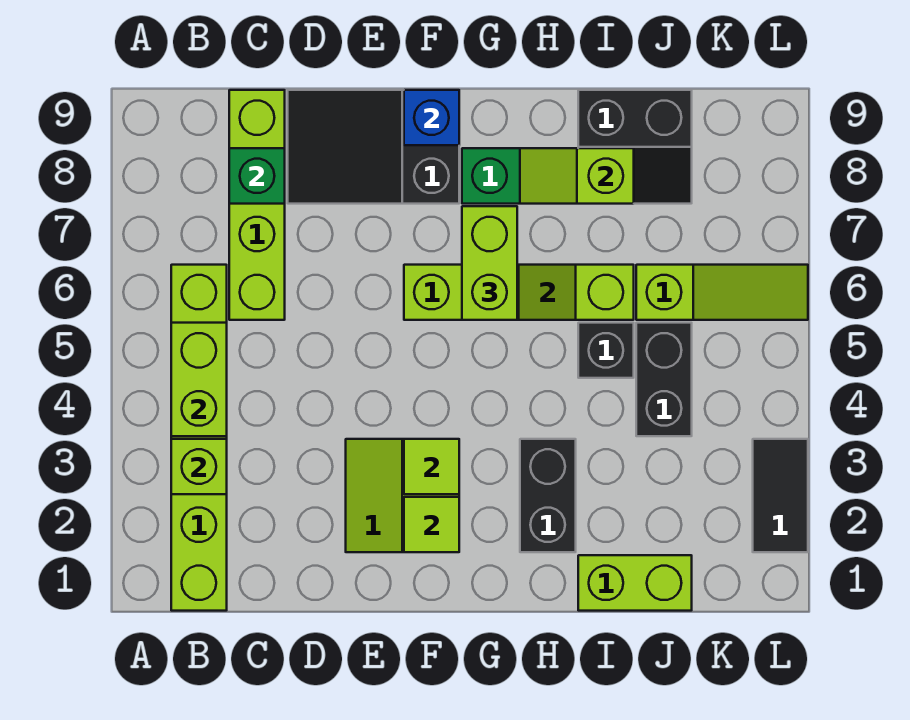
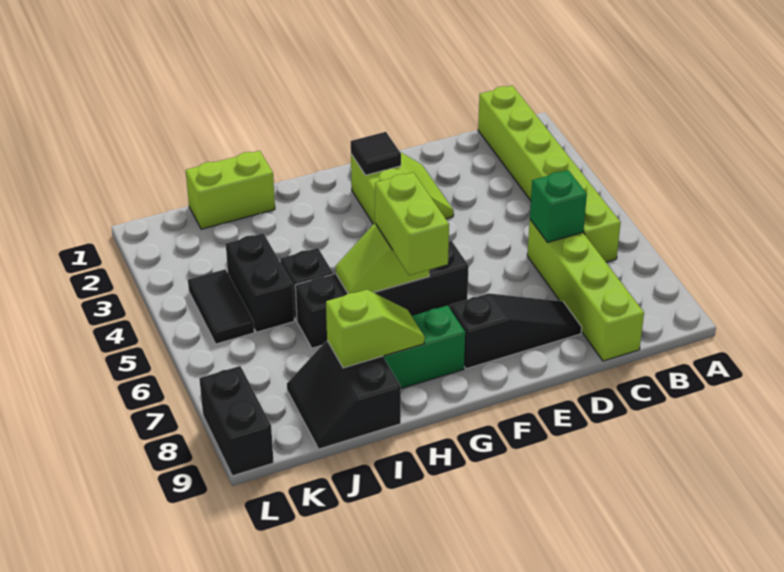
lime 1x1 brick [171,439,227,494] -> none
lime 1x2 brick [171,323,227,436] -> none
green 1x1 brick [229,148,285,204] -> green 1x1 brick moved to [530,170,587,243]
black 2x3 slope [288,90,459,204] -> black 1x3 slope [450,293,582,369]
lime 1x1 tile [404,497,459,552] -> black 1x1 tile [351,132,401,175]
lime 1x1 tile [404,439,459,494] -> none
lime 1x4 brick [404,265,634,320] -> black 1x4 brick [295,241,469,348]
blue 1x1 brick [404,90,459,145] -> none
black 1x2 brick [520,439,576,552] -> black 1x2 brick moved to [199,366,274,476]
black 2x2 slope [578,90,692,204] -> black 2x2 slope turned to [287,341,401,449]
lime 1x3 slope [636,265,808,320] -> none
black 1x2 tile [753,439,808,552] -> black 1x2 tile moved to [188,269,254,344]

